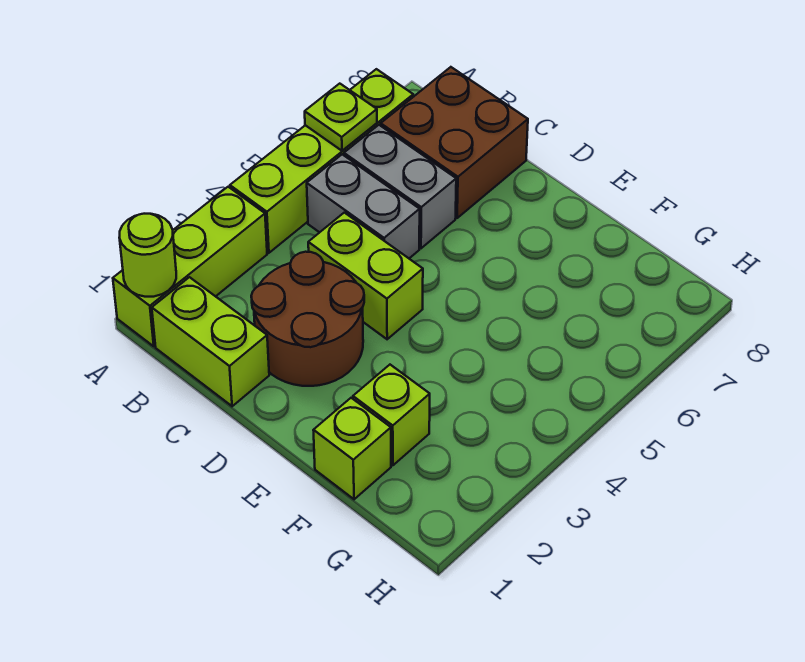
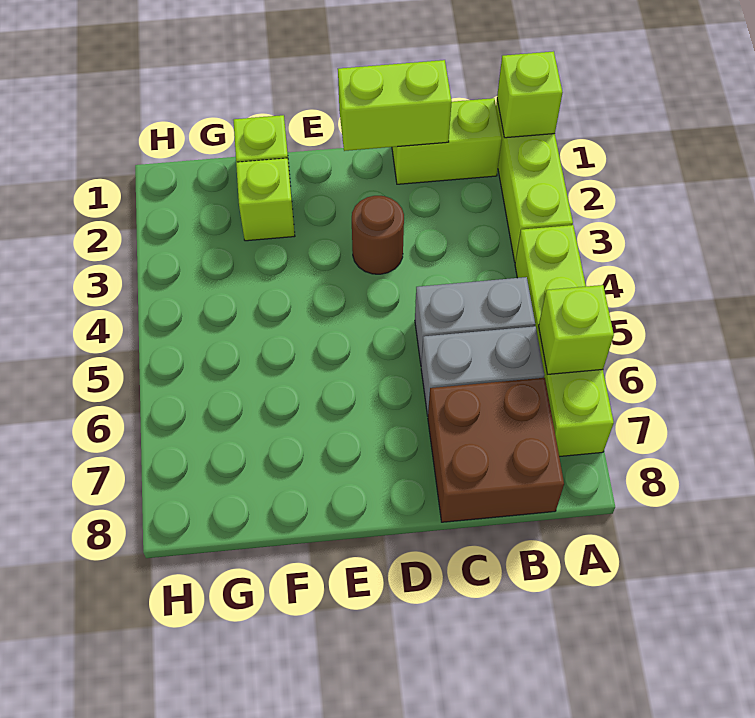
lime 1x1 round brick [119,214,176,297] -> lime 1x1 brick [497,51,563,138]
lime 1x1 plate [305,84,377,151] -> lime 1x1 brick [539,285,614,374]
brown 2x2 round brick [251,252,364,386] -> brown 1x1 round brick [352,196,404,274]
lime 1x2 brick [308,213,423,339] -> lime 1x2 brick moved to [338,60,452,151]

